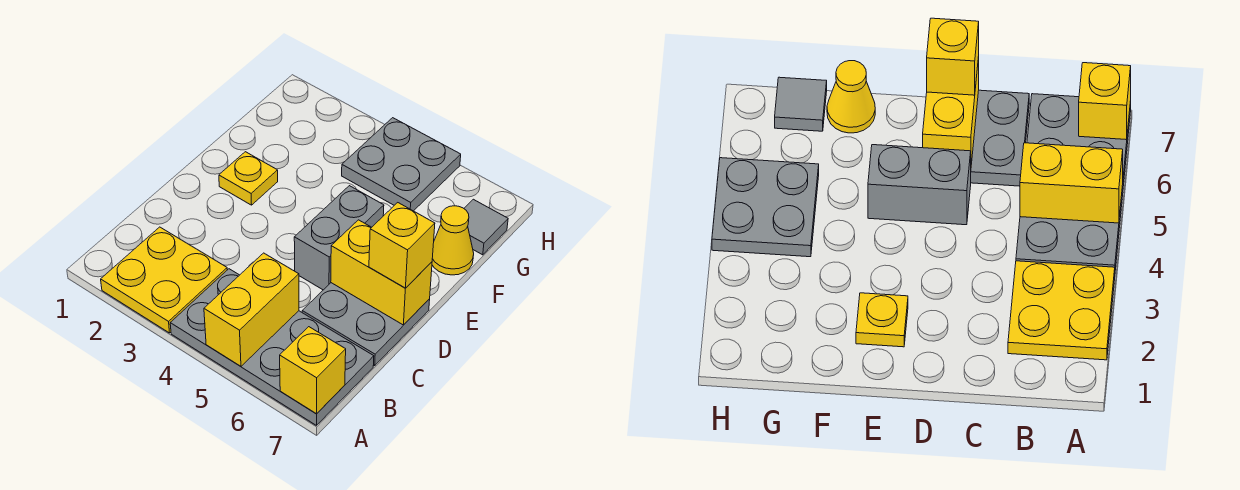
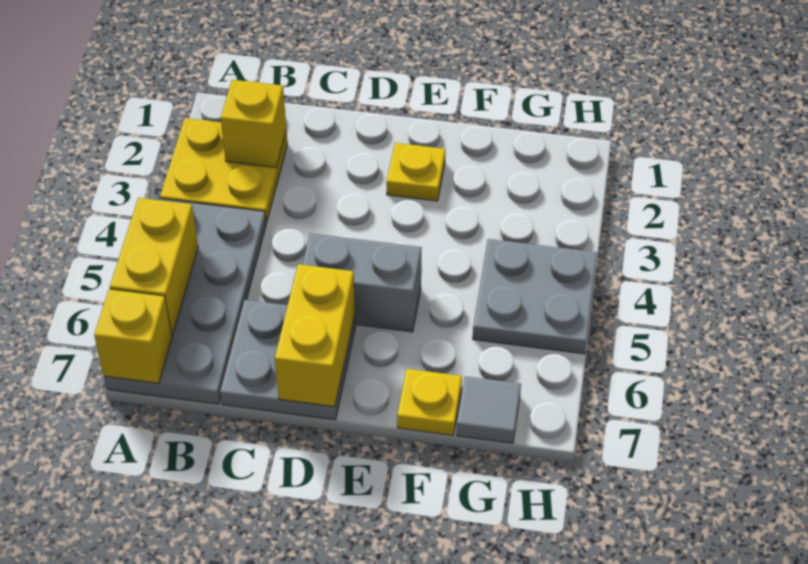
yellow 1x2 brick [204,253,299,366] -> yellow 1x2 brick turned to [110,198,198,335]
yellow 1x1 brick [369,203,435,288] -> yellow 1x1 brick moved to [221,80,286,168]
yellow 1x1 cone [432,206,474,275] -> yellow 1x1 plate [397,369,462,435]

